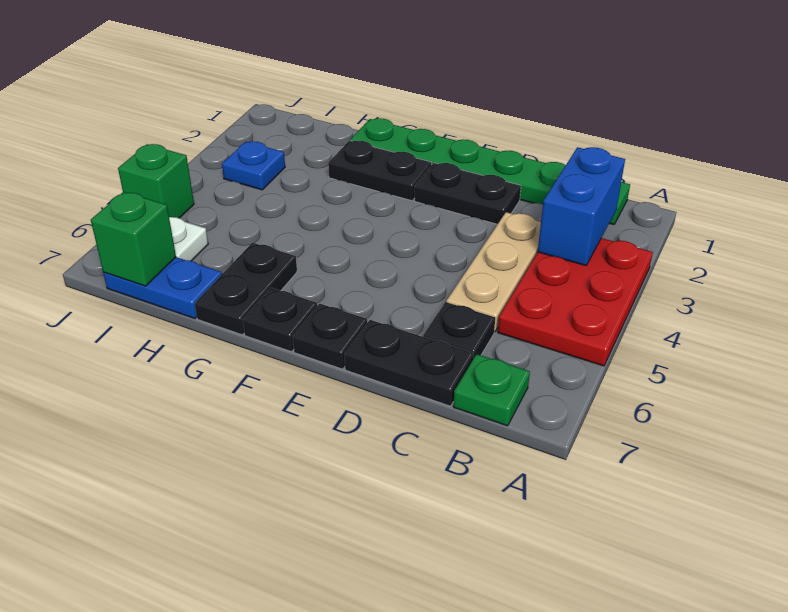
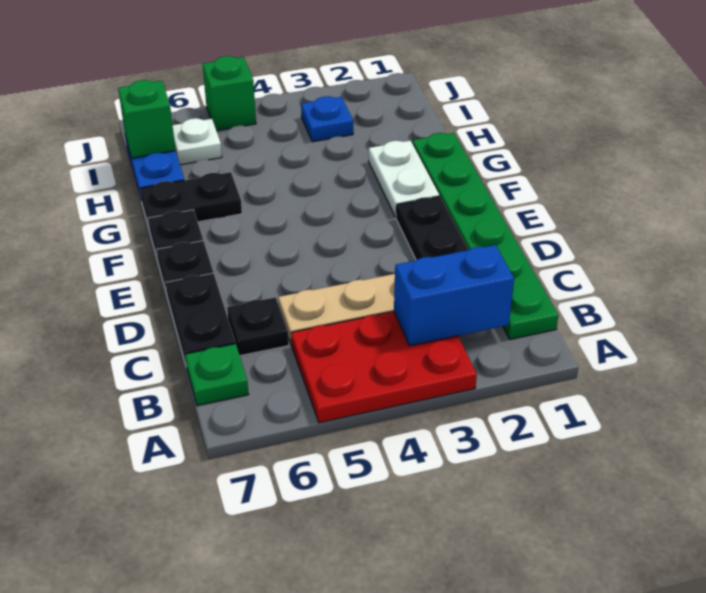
black 1x2 plate [328,141,432,201] -> white 1x2 plate [369,141,439,217]

